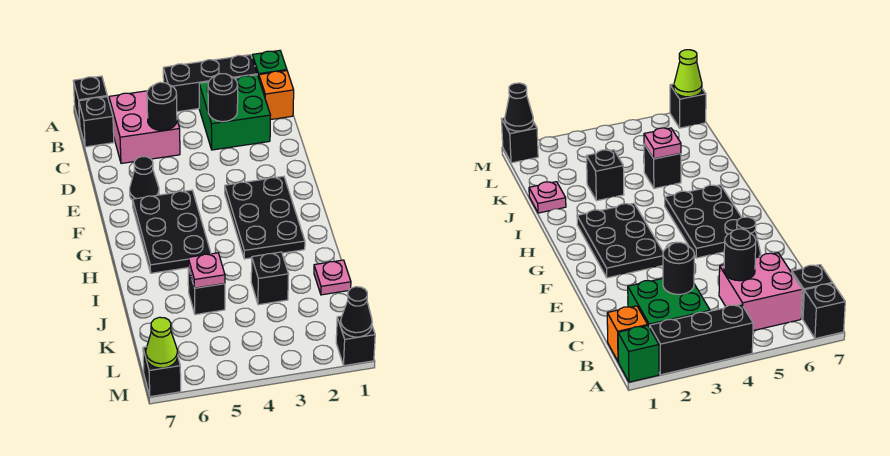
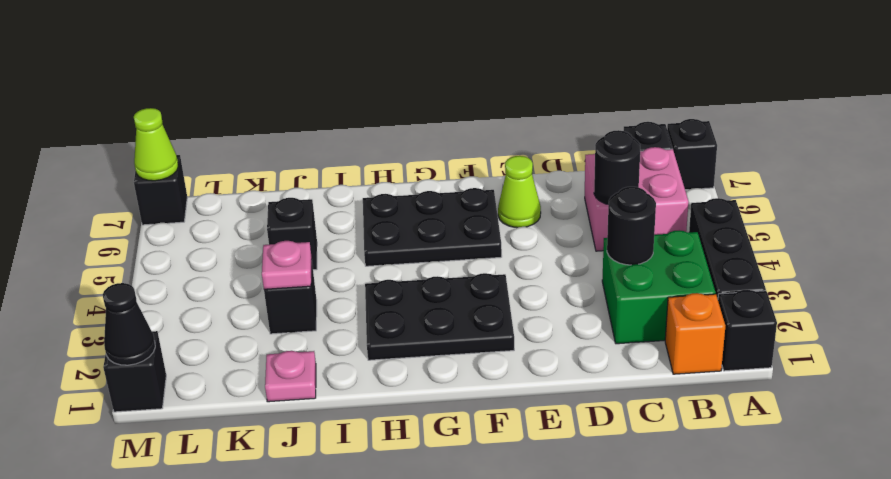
green 1x1 brick [252,50,287,78] -> black 1x1 brick [718,290,777,371]
black 1x1 cone [130,157,159,200] -> lime 1x1 cone [498,156,541,228]
pink 1x1 plate [188,253,225,288] -> pink 1x1 plate moved to [262,241,312,289]

